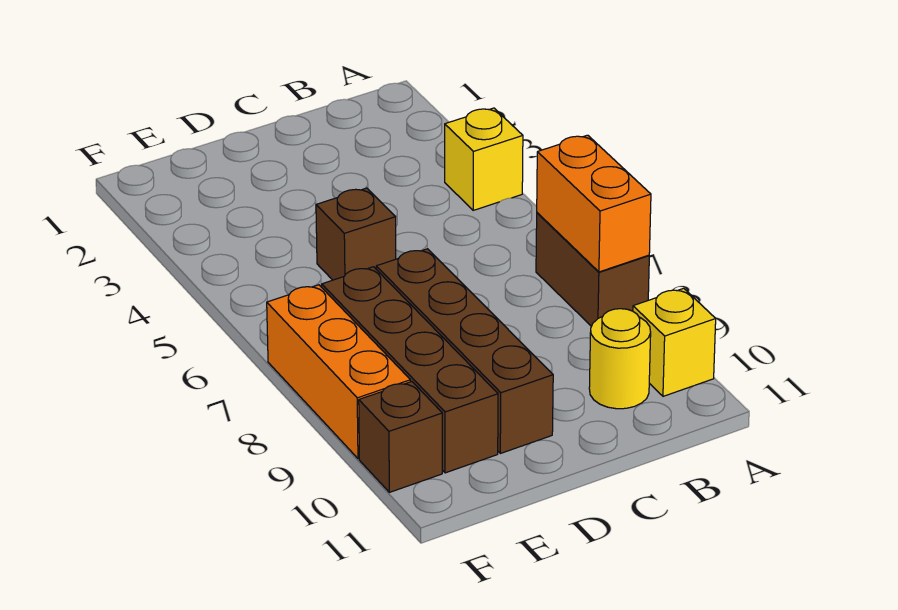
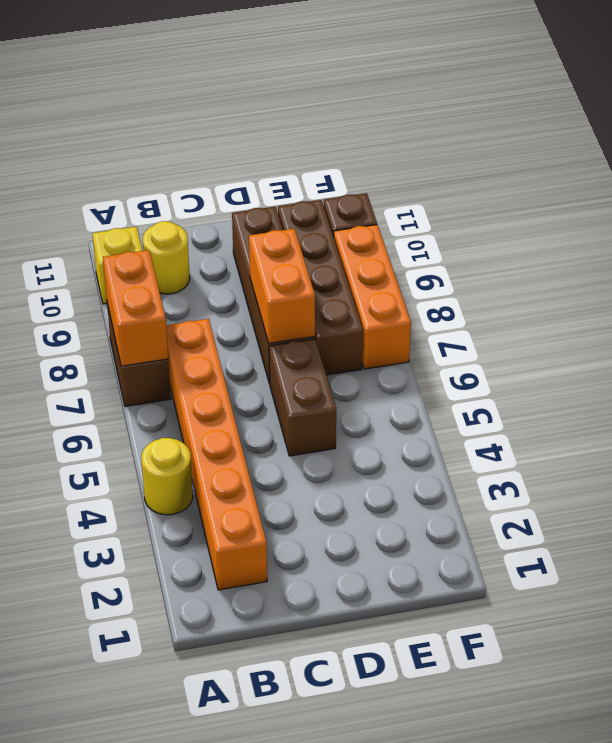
yellow 1x1 brick [445,108,523,210] -> yellow 1x1 round brick [142,438,193,515]
none -> orange 1x6 brick [166,319,267,590]
brown 1x1 brick [316,188,396,280] -> brown 1x2 brick [269,339,336,456]
none -> orange 1x2 brick [249,229,315,343]

